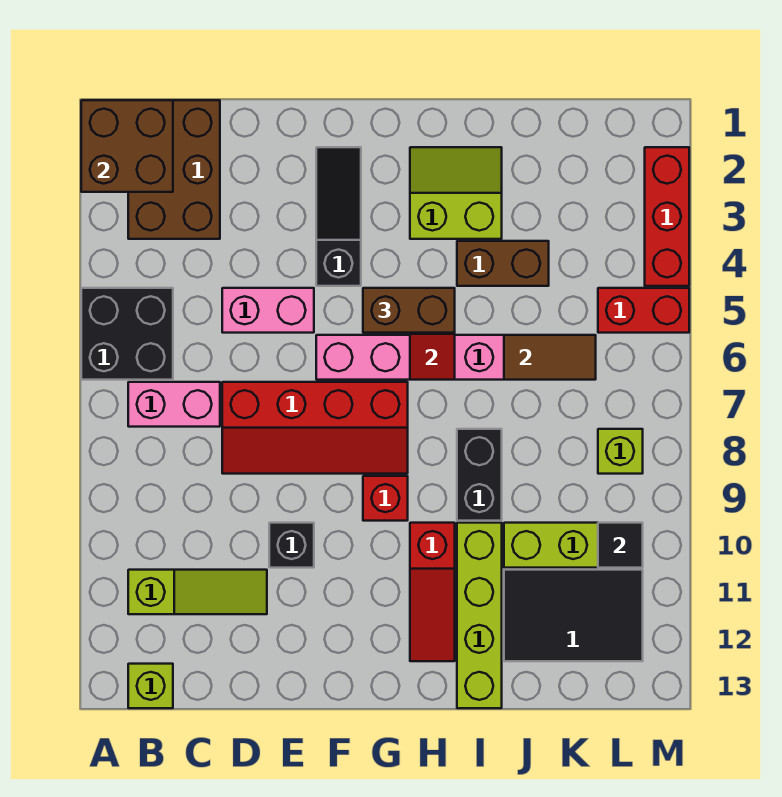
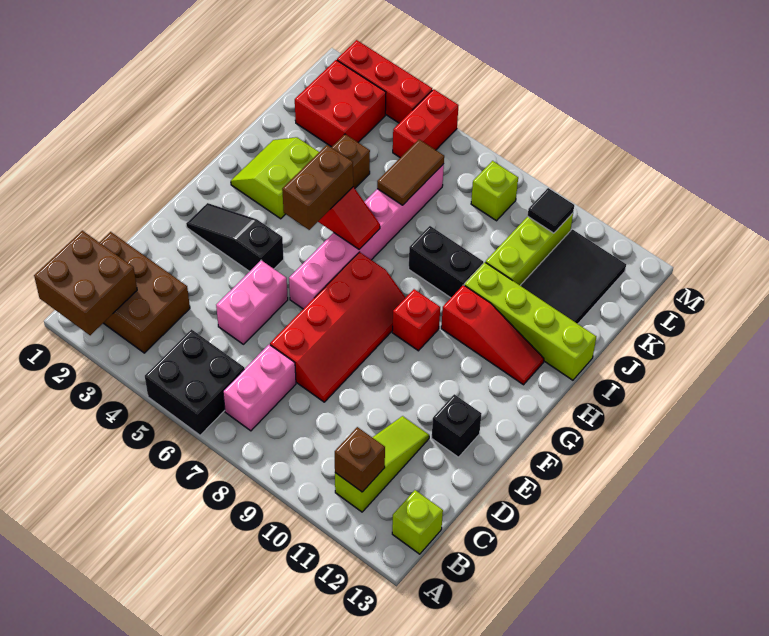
none -> brown 1x1 brick [335,427,385,492]
black 1x1 brick [269,523,314,568] -> black 1x1 brick moved to [432,394,481,457]
none -> red 2x2 brick [295,60,386,147]

